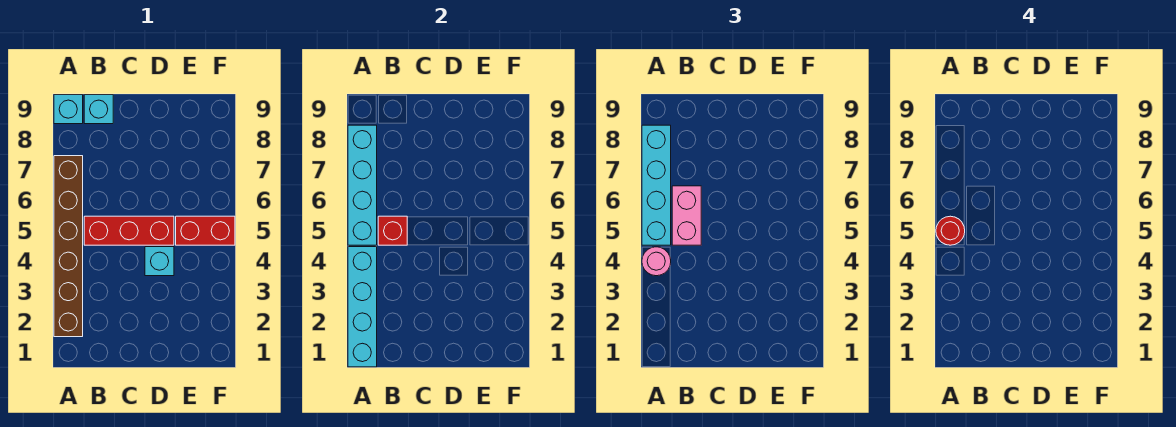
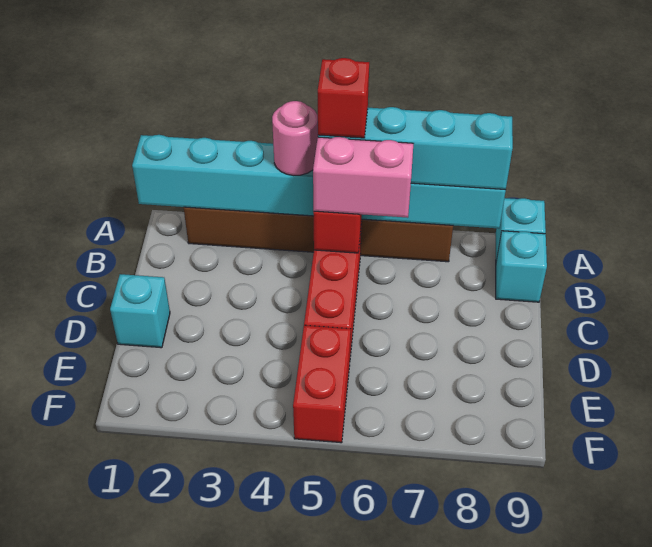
red 1x1 round brick [936,216,965,245] -> red 1x1 brick [318,58,369,138]
cyan 1x1 brick [145,247,174,276] -> cyan 1x1 brick moved to [110,274,170,348]

